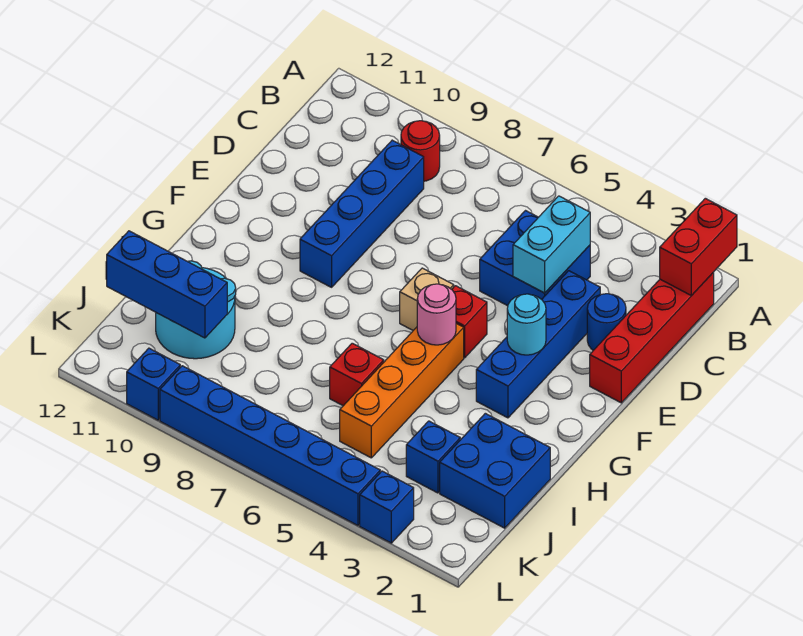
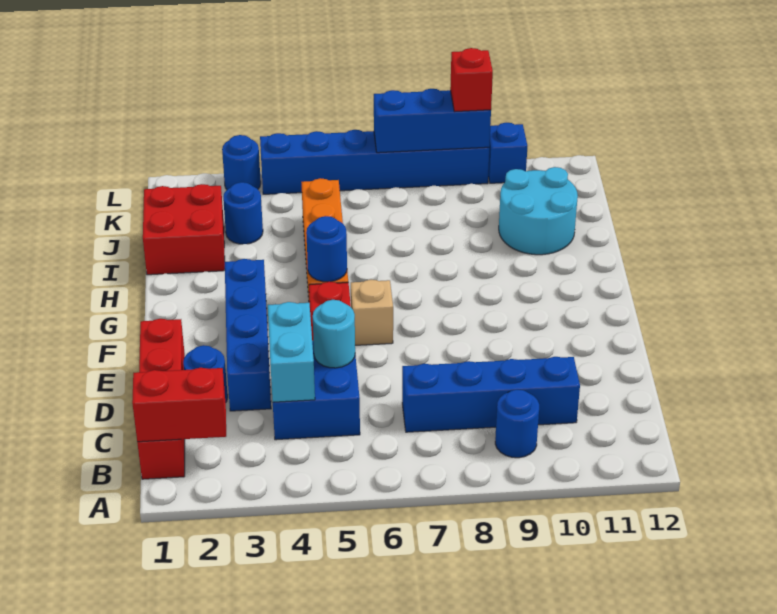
red 1x2 brick [660,198,737,296] -> red 1x2 brick turned to [132,368,226,442]
red 1x1 round brick [401,121,440,181] -> blue 1x1 round brick [495,389,539,458]
blue 1x4 brick [300,140,424,287] -> blue 1x4 brick turned to [402,357,580,432]
cyan 1x1 round brick [507,294,546,355] -> cyan 1x1 round brick moved to [313,300,355,368]
pink 1x1 round brick [417,284,456,345] -> blue 1x1 round brick [306,216,347,282]
blue 2x2 brick [440,413,550,528] -> red 2x2 brick [143,184,225,275]
red 1x1 brick [330,343,384,406] -> red 1x1 brick moved to [450,48,493,112]
blue 1x1 brick [406,421,460,493] -> blue 1x1 round brick [223,182,263,244]
blue 1x3 brick [107,231,227,338] -> blue 1x3 brick moved to [374,89,491,153]
blue 1x1 brick [360,471,414,543] -> blue 1x1 round brick [222,135,261,189]

